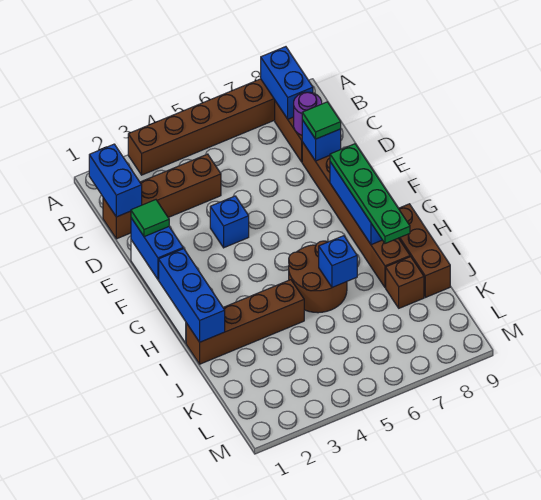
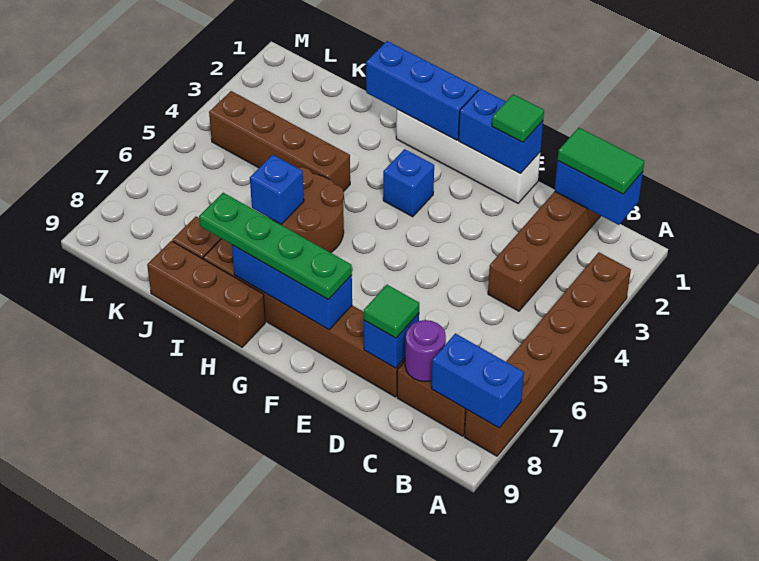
none -> green 1x2 tile [558,128,644,194]
blue 1x1 brick [210,196,249,248] -> blue 1x1 brick moved to [383,149,434,217]
brown 1x4 brick [186,280,304,364] -> brown 1x4 brick turned to [209,91,350,191]

